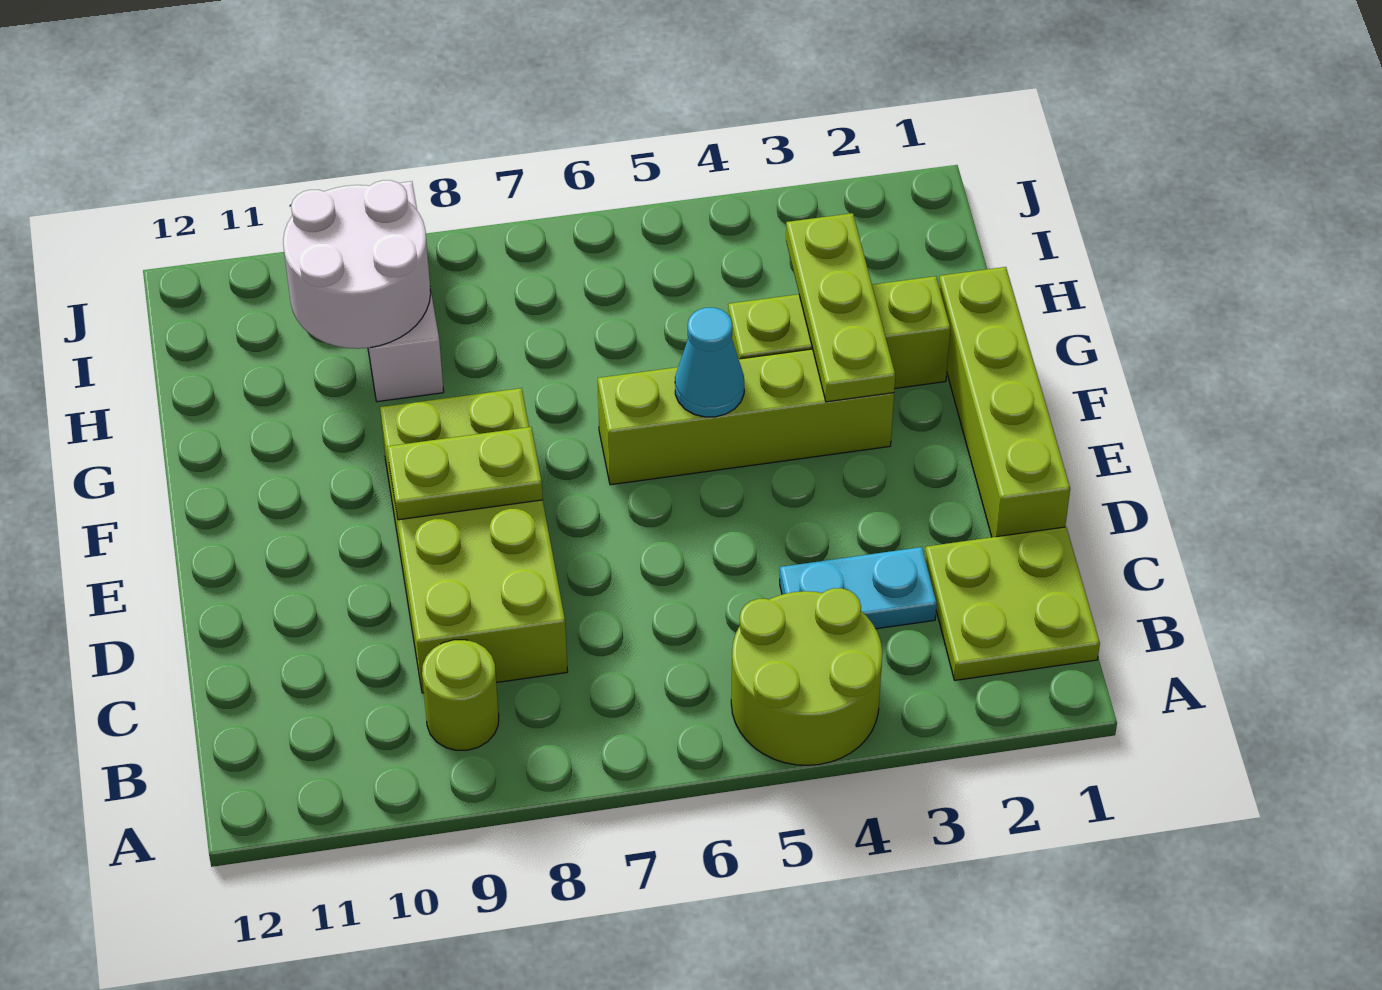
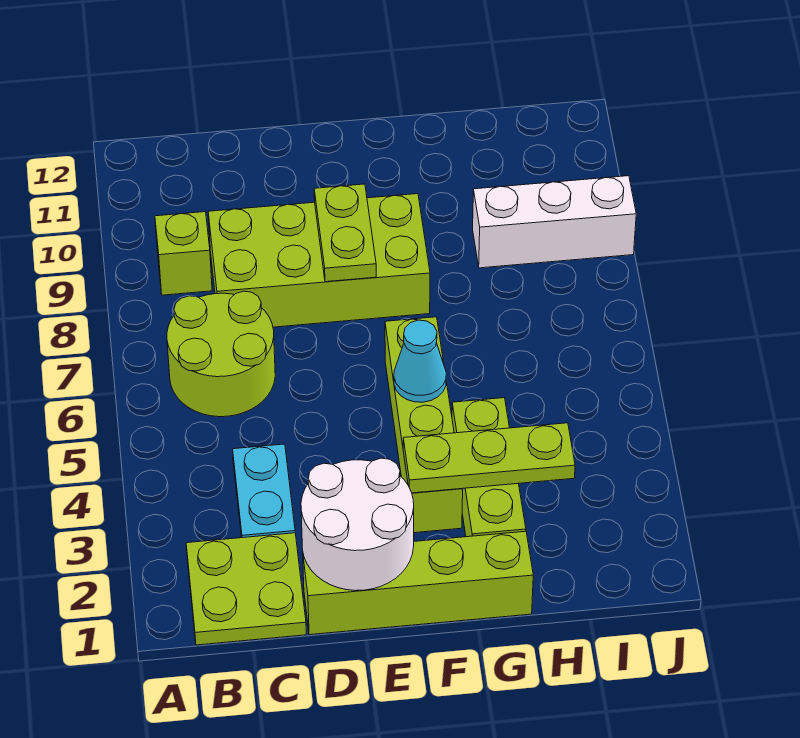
lime 2x2 round brick [731,588,882,765] -> lime 2x2 round brick moved to [167,291,275,417]
lime 1x1 round brick [422,640,499,750] -> lime 1x1 brick [155,212,212,295]
white 2x2 round brick [283,180,431,349] -> white 2x2 round brick moved to [301,458,414,591]

